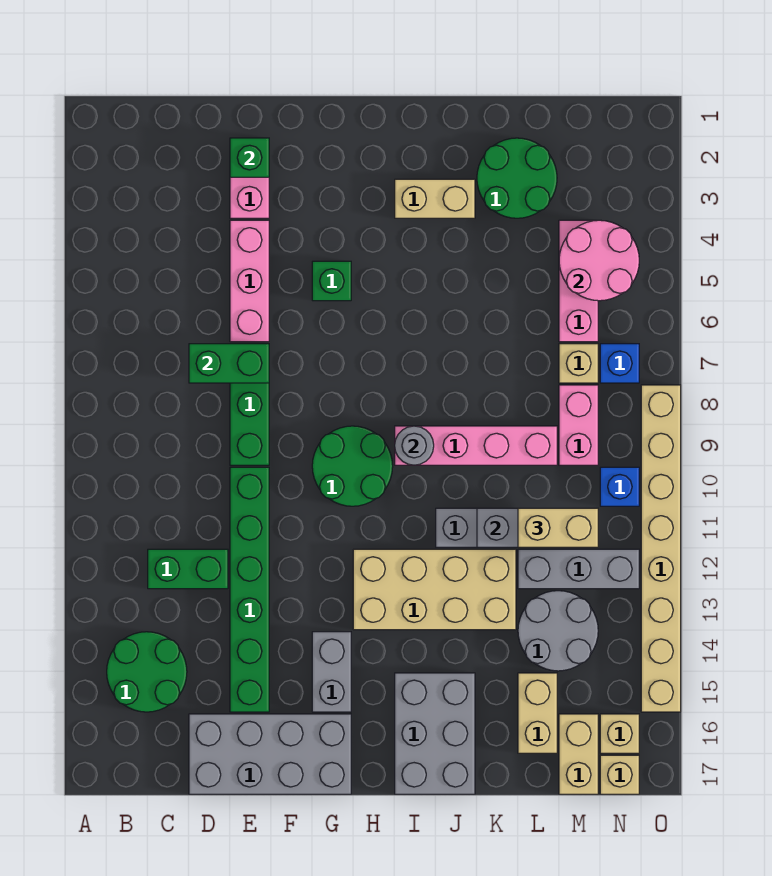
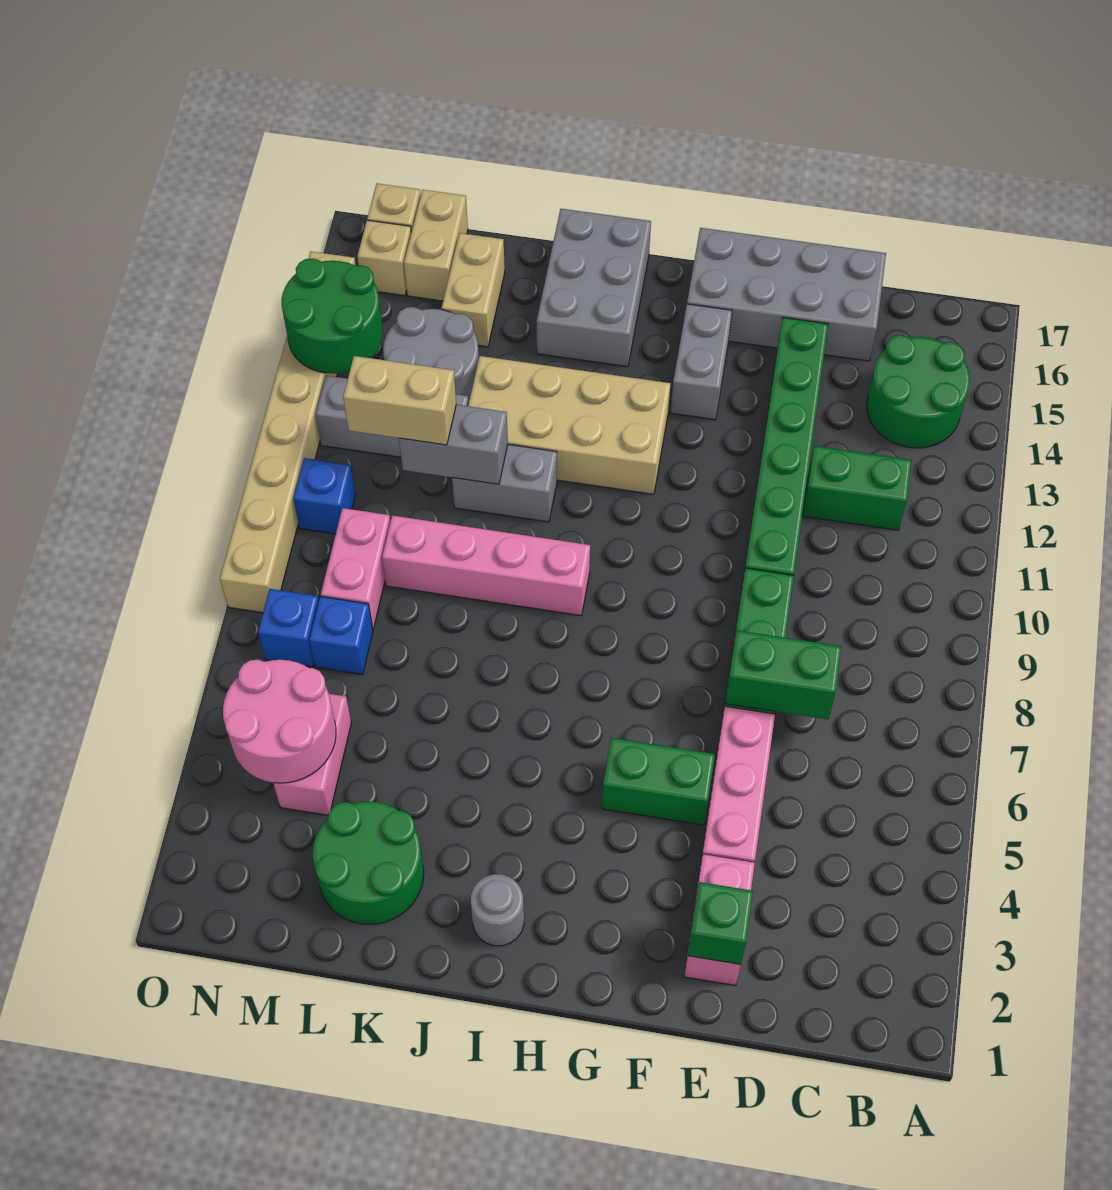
green 1x1 brick [312,261,351,301] -> green 1x2 brick [602,738,715,825]
green 2x2 round brick [312,426,393,506] -> green 2x2 round brick moved to [282,258,383,374]
tan 1x2 brick [395,179,475,218] -> none
grey 1x1 round brick [395,426,434,465] -> grey 1x1 round brick moved to [471,874,524,946]
pink 1x3 brick [559,220,598,342] -> pink 1x2 brick [273,694,351,815]
tan 1x1 brick [559,344,598,383] -> blue 1x1 brick [309,596,373,675]

